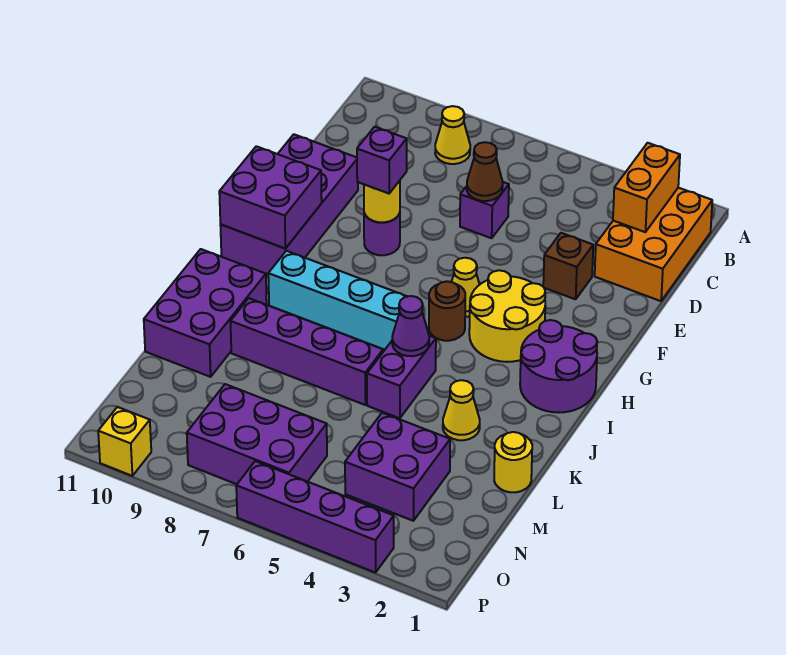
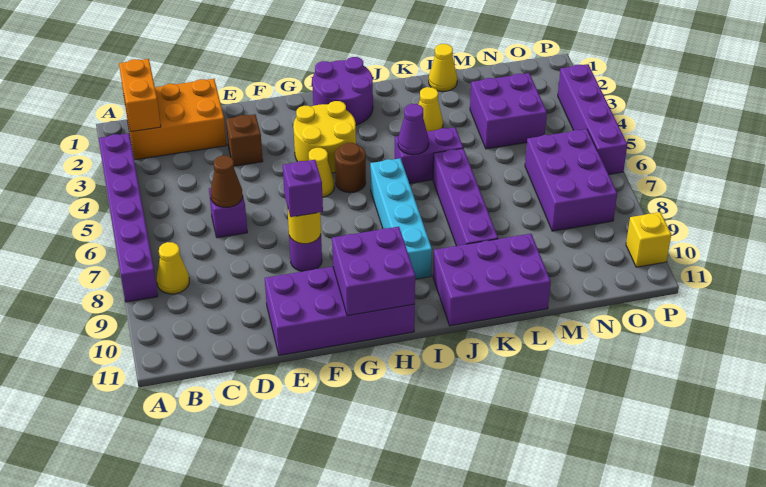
none -> purple 1x6 brick [99,133,158,302]
orange 1x2 brick [613,143,680,232] -> orange 1x2 brick turned to [119,59,161,132]
yellow 1x1 round brick [494,432,532,492] -> yellow 1x1 cone [429,44,457,92]

